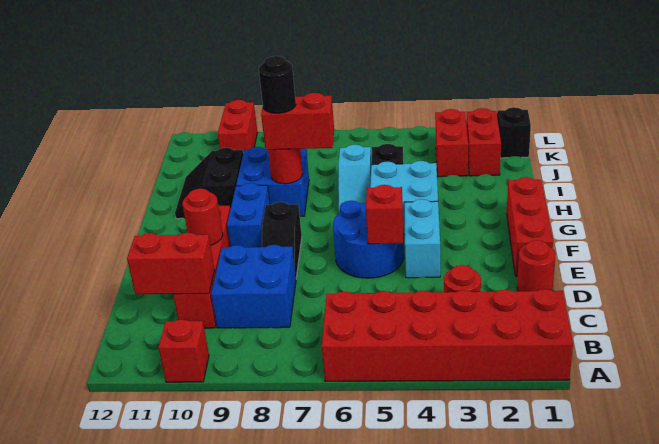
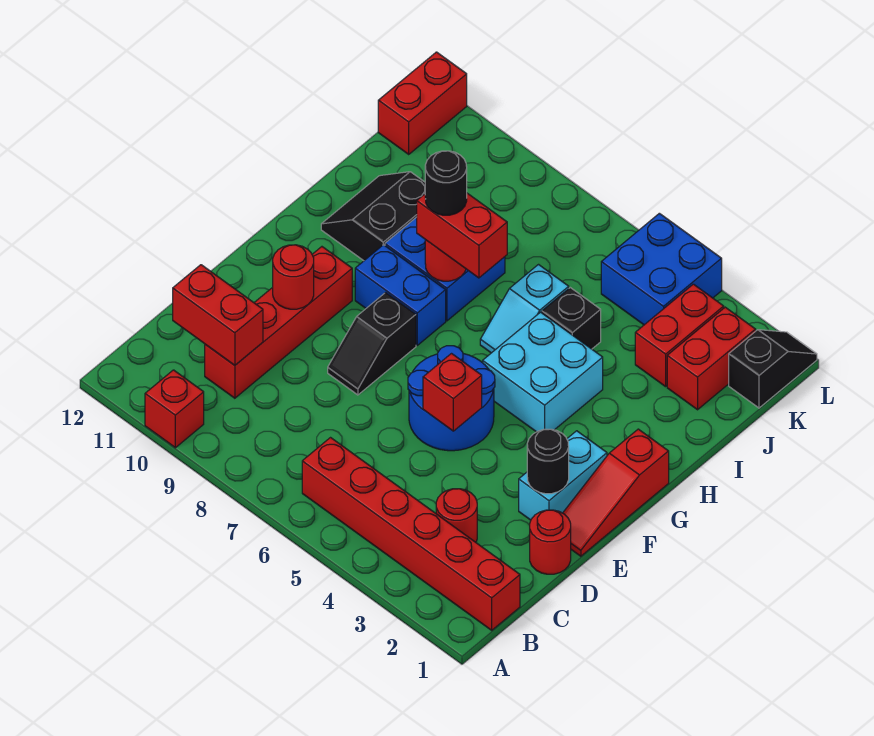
red 2x6 brick [322,289,573,381] -> red 1x6 brick [302,438,520,630]
blue 2x2 brick [211,245,296,328] -> blue 2x2 brick moved to [601,213,722,325]
red 1x3 brick [507,177,553,276] -> red 1x3 slope [563,429,669,556]
none -> black 1x1 round brick [527,429,569,494]
cyan 1x2 brick [405,199,440,278] -> cyan 1x2 brick moved to [519,431,607,520]
blue 1x2 brick [227,183,270,247] -> blue 1x2 brick turned to [355,245,446,345]
red 1x2 brick [218,100,258,153] -> red 1x2 brick moved to [378,52,467,154]

